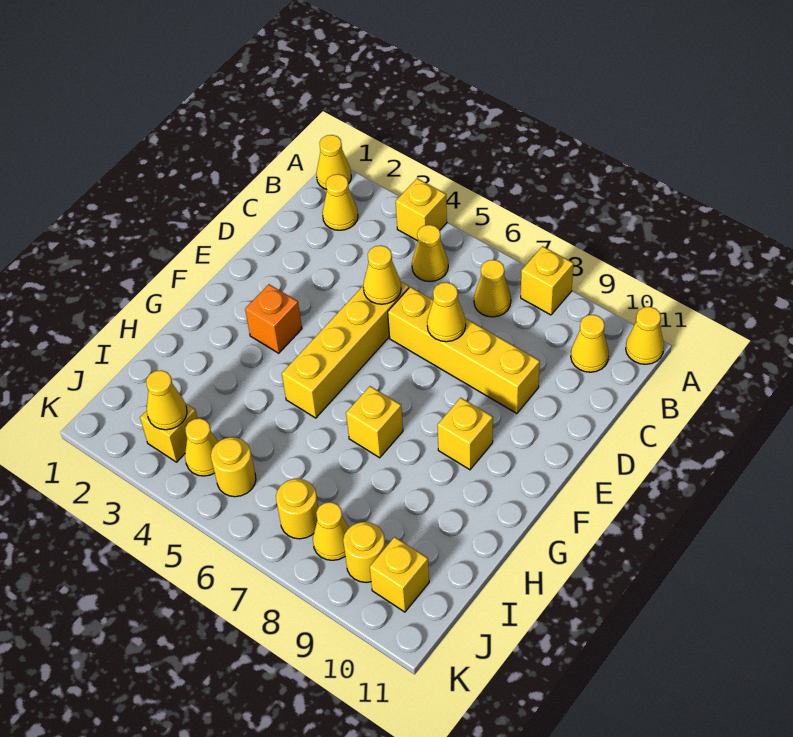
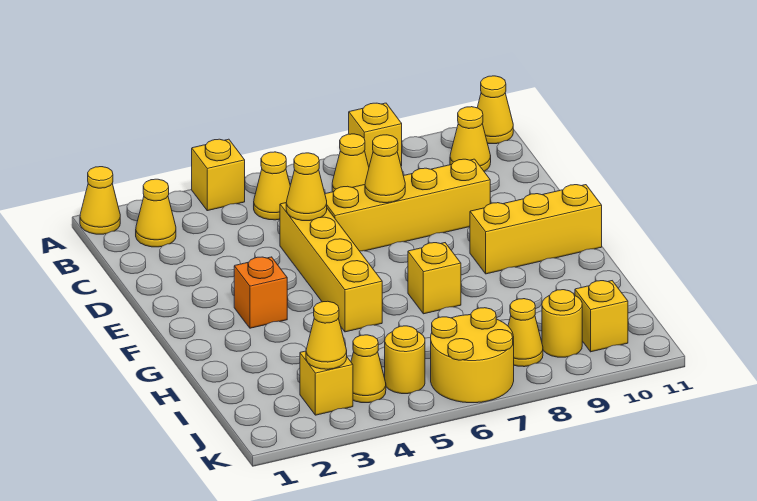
yellow 1x1 brick [437,398,493,470] -> yellow 1x3 brick [470,185,602,274]
yellow 1x1 round brick [276,479,318,539] -> yellow 2x2 round brick [431,308,514,403]

